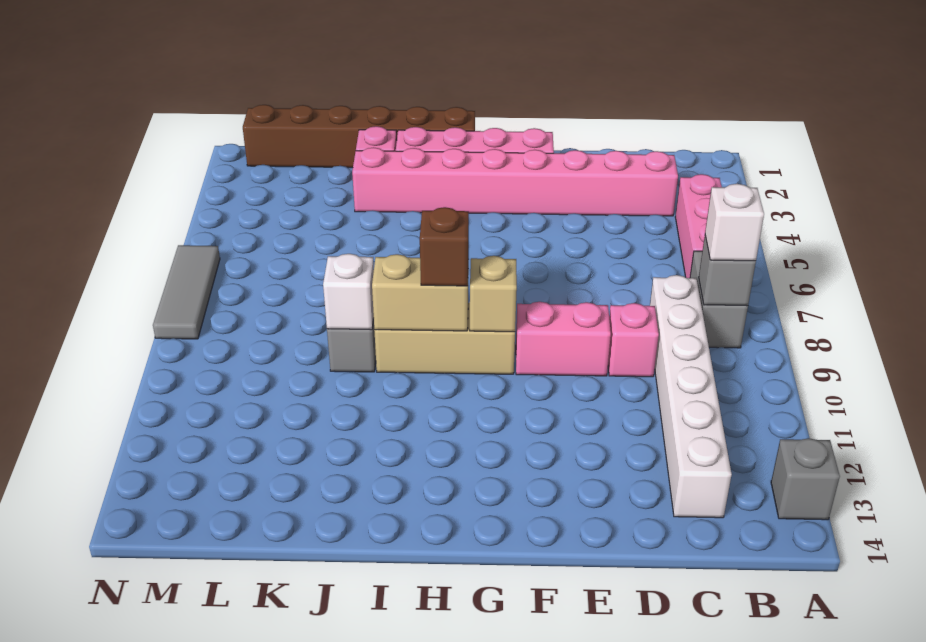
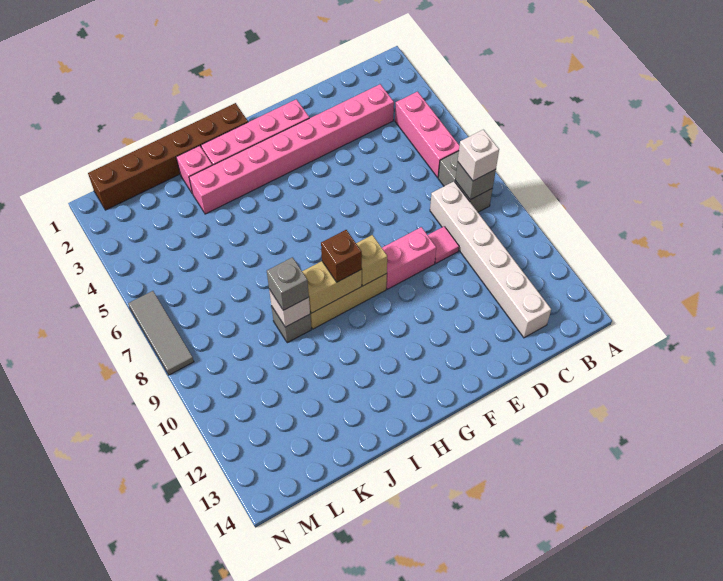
grey 1x1 brick [771,438,840,520] -> grey 1x1 brick moved to [267,257,309,310]
pink 1x1 brick [608,303,659,377] -> pink 1x1 tile [428,226,459,263]

